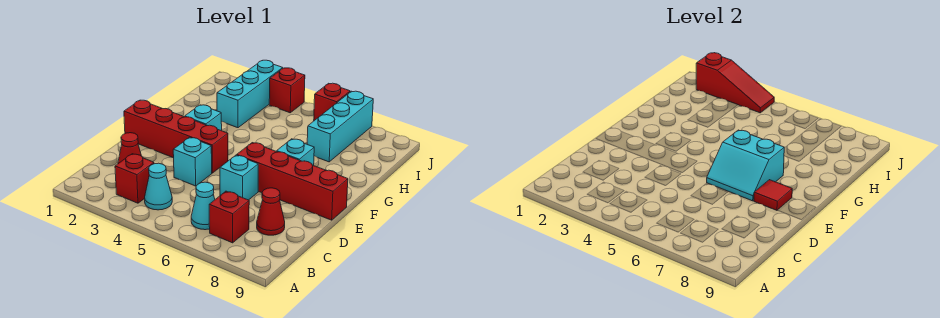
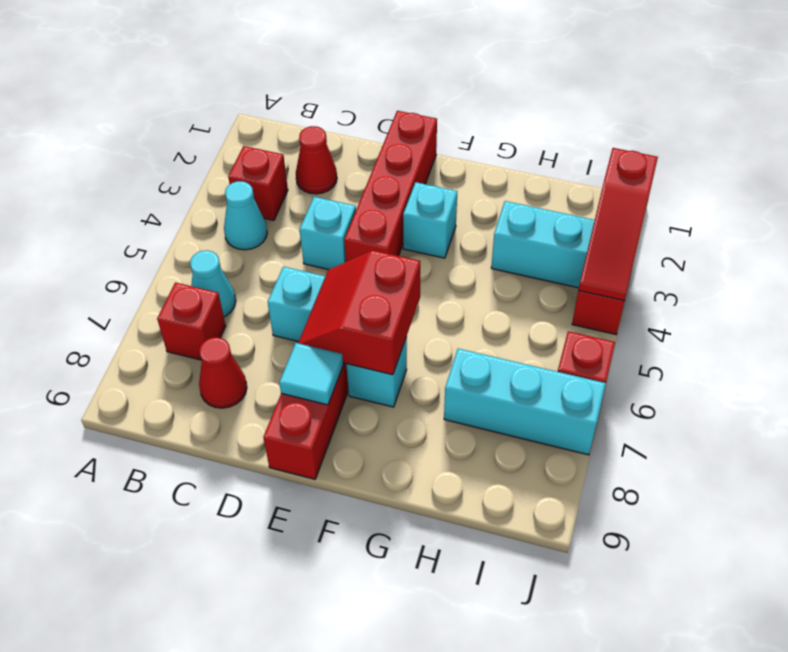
cyan 2x2 slope [707,130,784,201] -> red 2x2 slope [298,250,420,375]
red 1x1 tile [754,180,792,210] -> cyan 1x1 tile [279,343,343,405]

